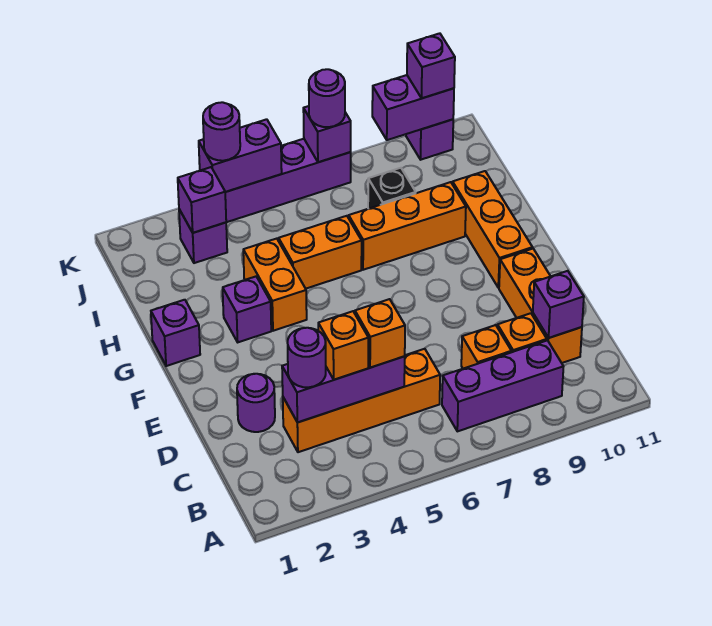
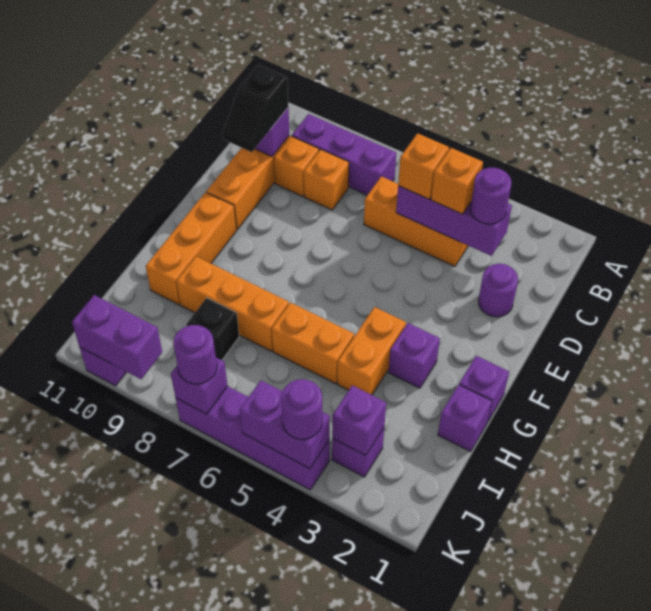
orange 1x4 brick [283,349,440,452] -> orange 1x3 brick [364,176,468,266]
none -> black 1x2 slope [222,65,288,152]
purple 1x1 brick [407,33,455,98] -> purple 1x1 brick moved to [438,385,492,452]

